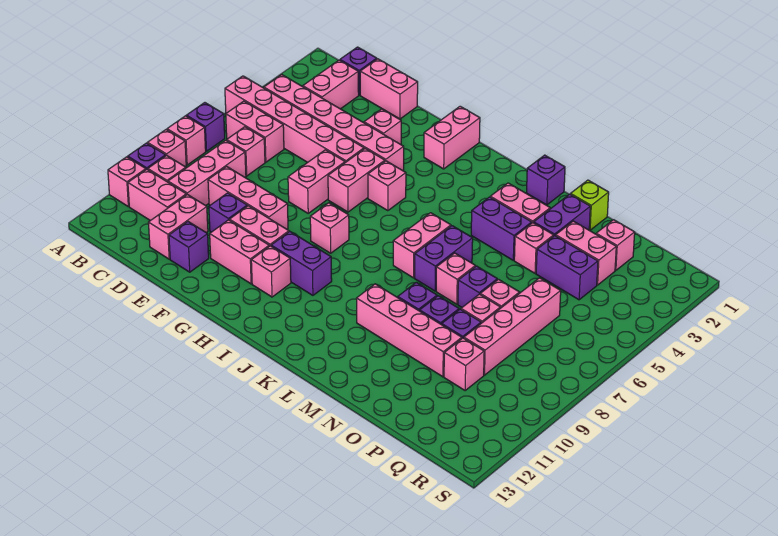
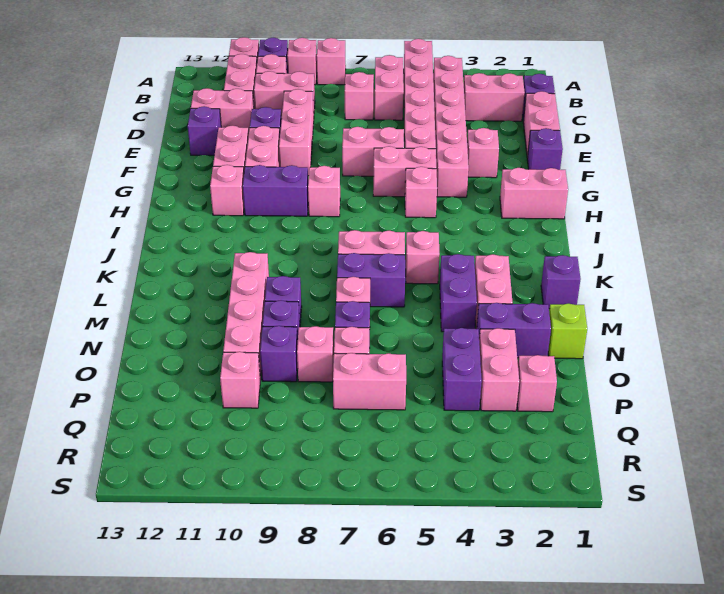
purple 1x1 brick [186,103,225,151] -> purple 1x1 brick moved to [527,128,563,170]
pink 1x3 brick [168,140,246,206] -> pink 1x2 brick [254,71,315,119]
purple 1x2 brick [271,232,332,295] -> purple 1x2 brick turned to [243,165,308,216]
pink 1x1 brick [514,223,554,273] -> pink 1x1 brick moved to [406,231,440,284]
pink 1x4 brick [464,278,561,375] -> pink 1x2 brick [333,353,406,410]

